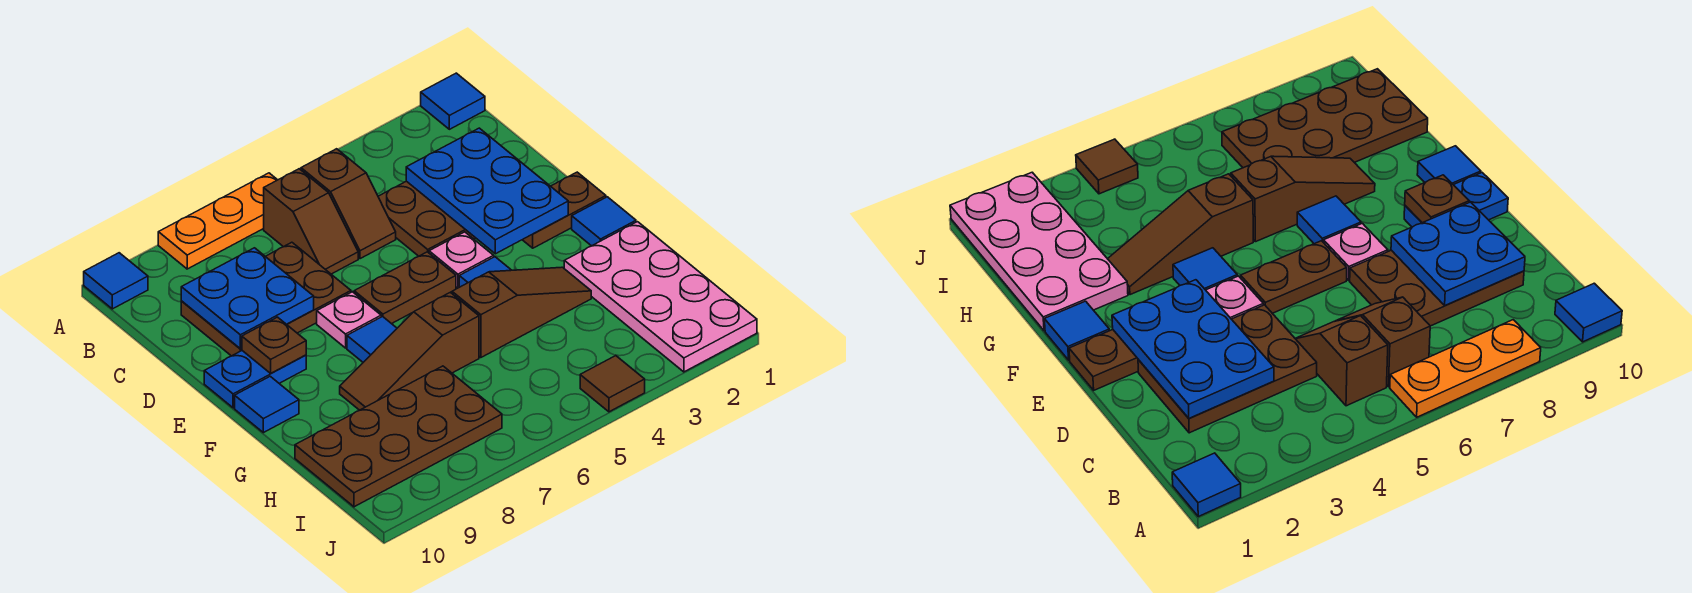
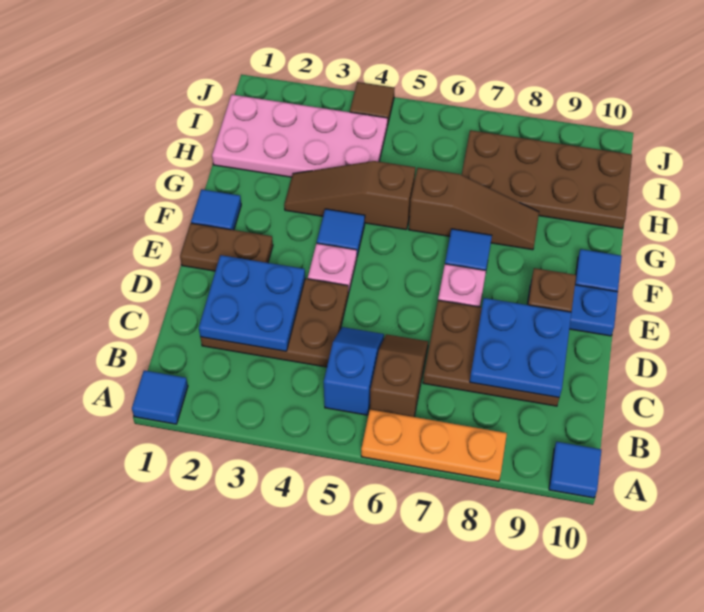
brown 1x2 slope [301,149,396,259] -> blue 1x2 slope [324,327,384,415]
blue 2x3 plate [406,128,568,254] -> blue 2x2 plate [199,255,305,351]
brown 1x2 plate [354,252,456,324] -> none
pink 2x4 plate [564,222,757,372] -> pink 2x4 plate turned to [212,95,387,177]

